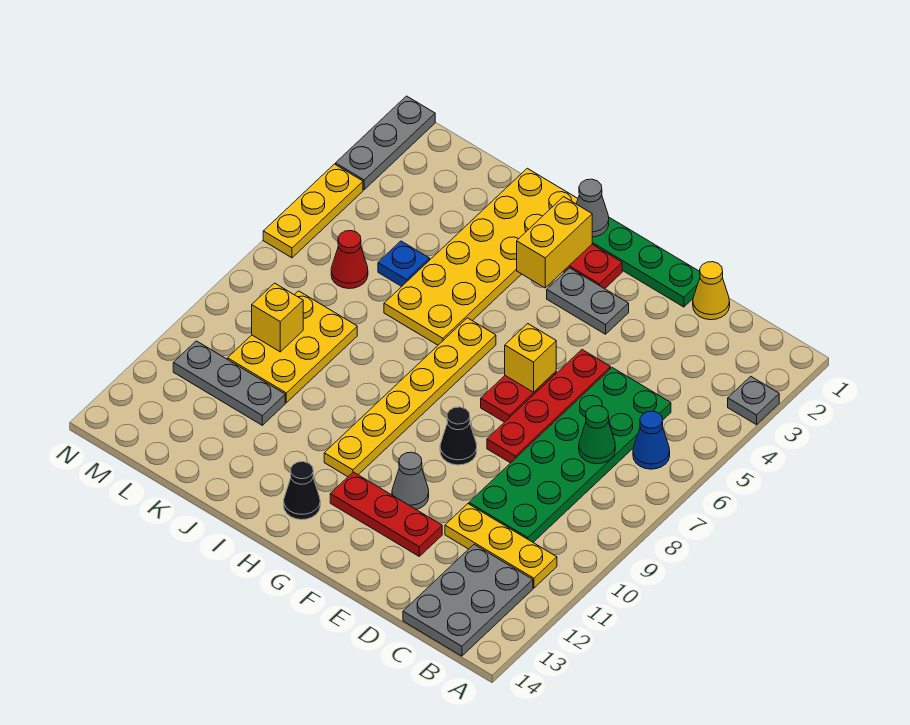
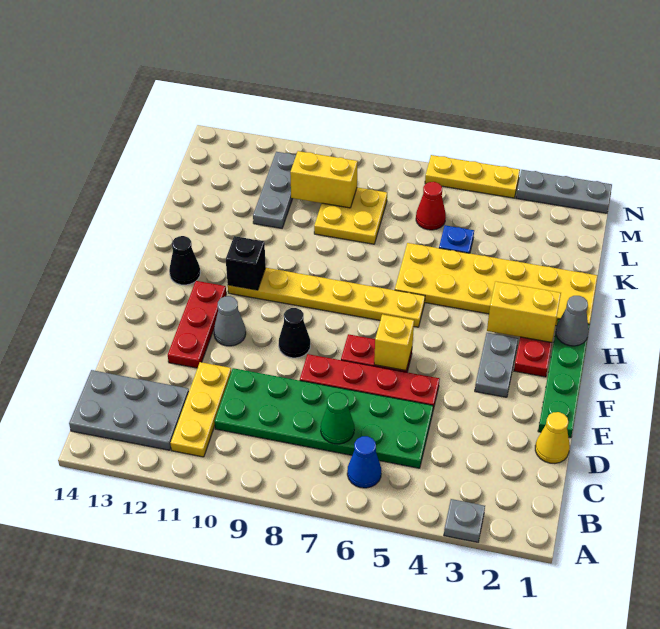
none -> black 1x1 brick [226,236,266,290]
yellow 2x3 plate [228,291,357,403] -> yellow 2x2 plate [314,187,387,244]
yellow 1x1 brick [252,283,303,352] -> yellow 1x2 brick [290,151,358,208]

